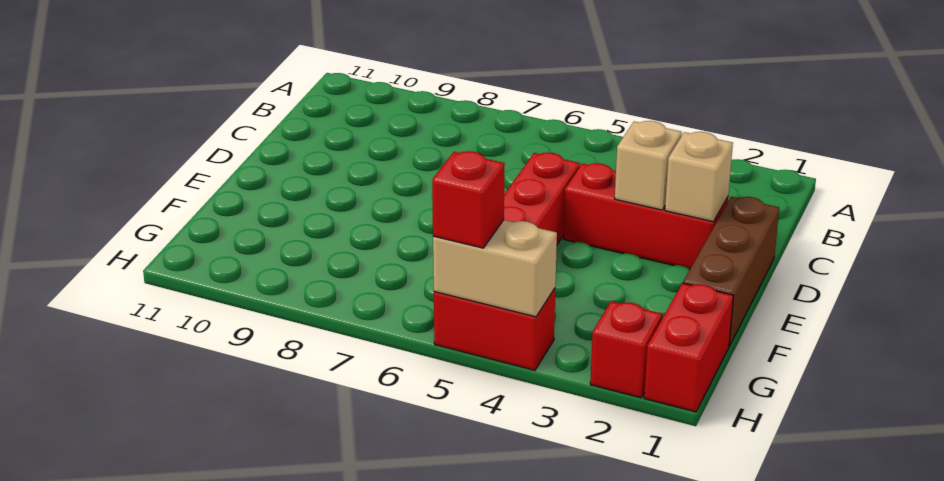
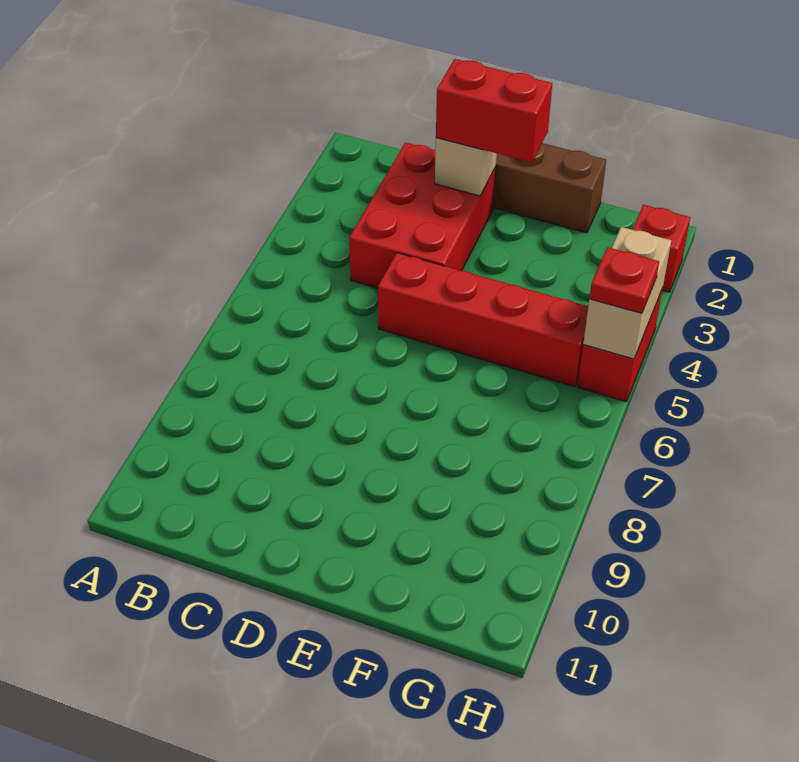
red 1x3 brick [564,163,728,269] -> red 2x3 brick [349,143,496,288]
tan 1x1 brick [615,121,682,210] -> none
red 1x2 brick [644,283,734,412] -> red 1x2 brick moved to [436,59,552,162]
red 1x1 brick [432,151,505,248] -> red 1x1 plate [589,247,659,313]

